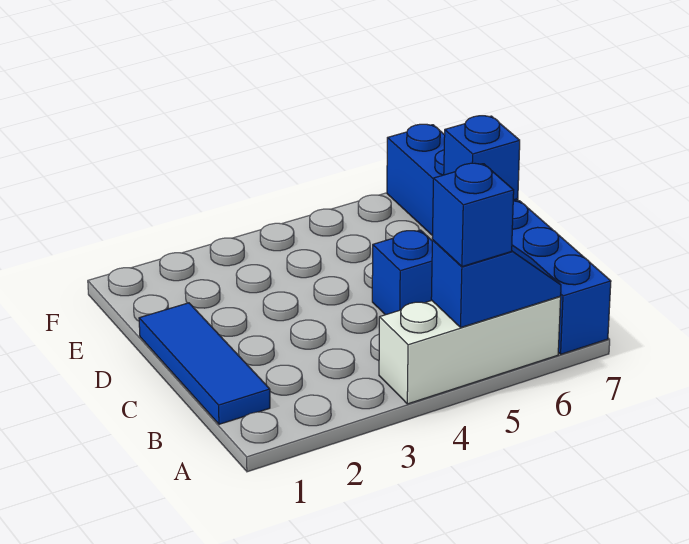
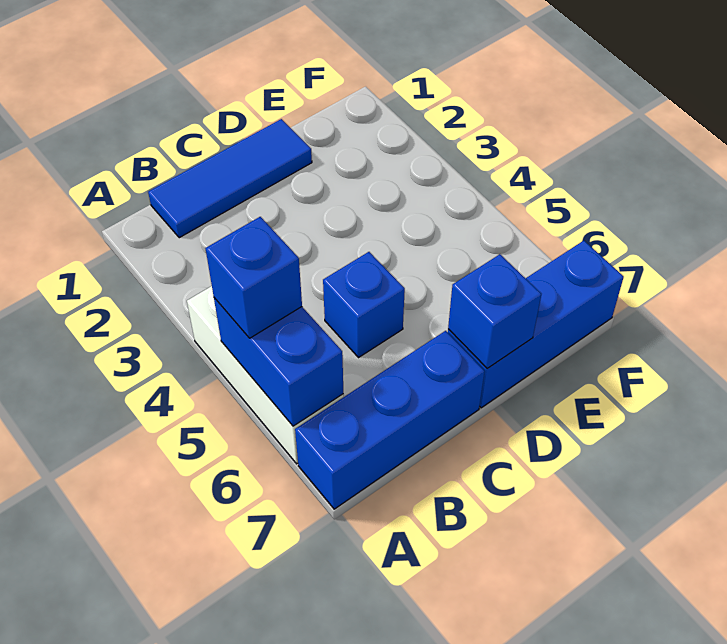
blue 1x2 slope [431,240,561,327] -> blue 1x2 brick [214,298,343,426]

